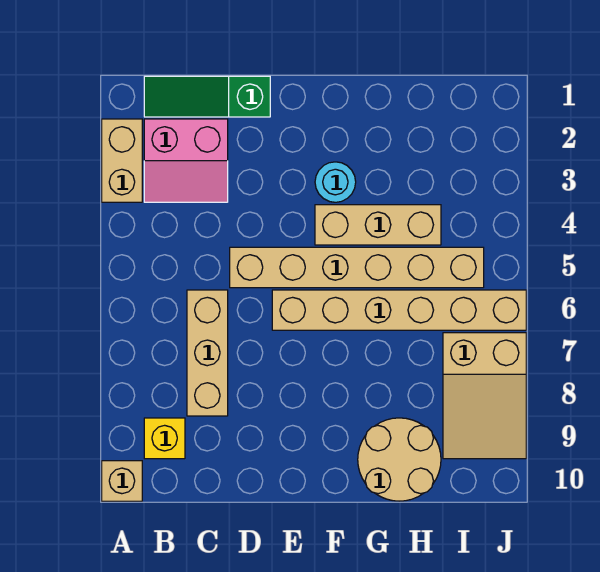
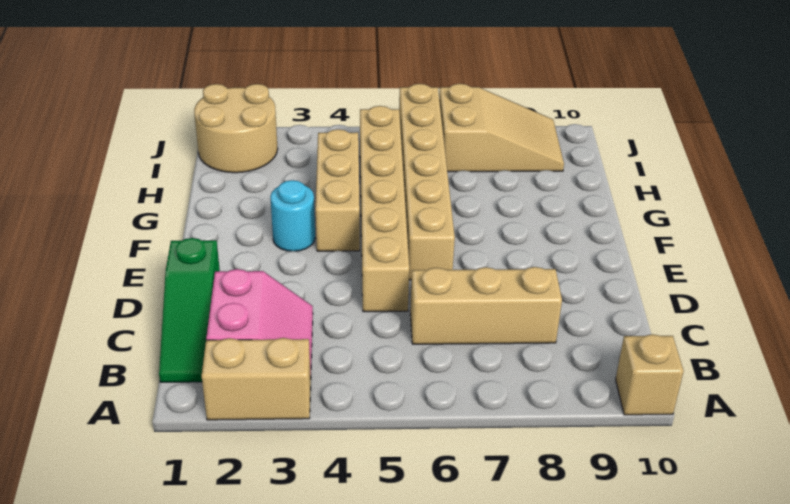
yellow 1x1 brick [144,418,185,459] -> none
tan 2x2 round brick [358,418,441,501] -> tan 2x2 round brick moved to [194,84,278,173]

